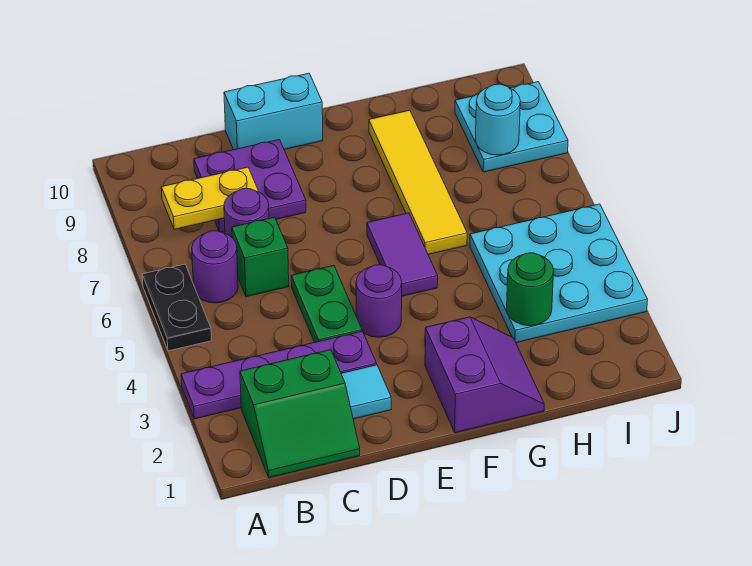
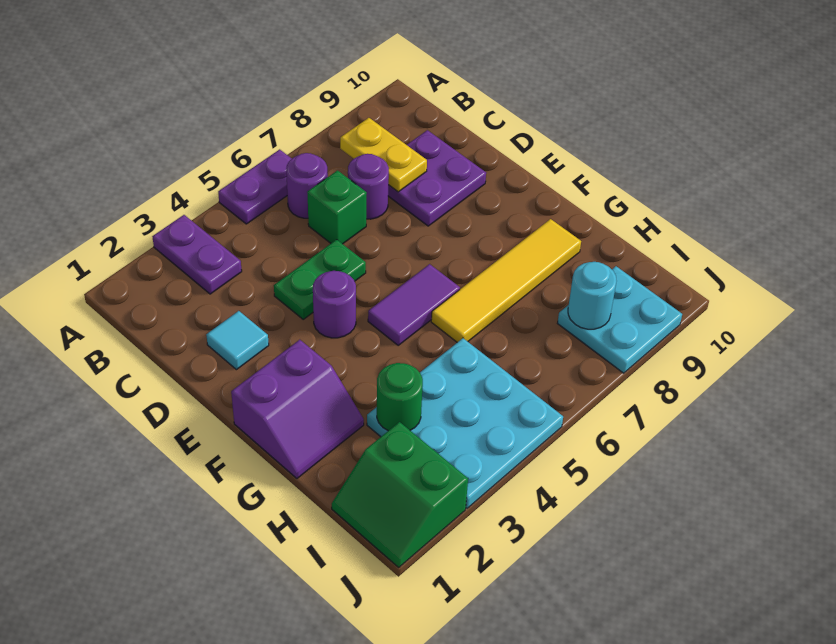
purple 1x4 plate [181,331,377,419] -> purple 1x2 plate [152,215,242,294]
black 1x2 plate [142,264,212,351] -> purple 1x2 plate [218,149,292,224]
green 2x2 slope [240,350,360,478] -> green 2x2 slope moved to [332,422,468,567]
cyan 1x2 brick [224,73,323,150] -> none

